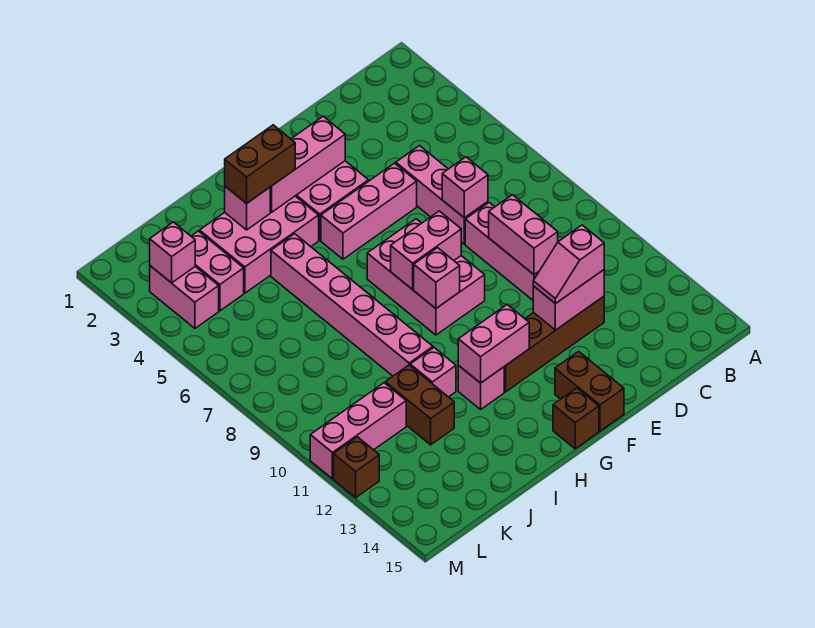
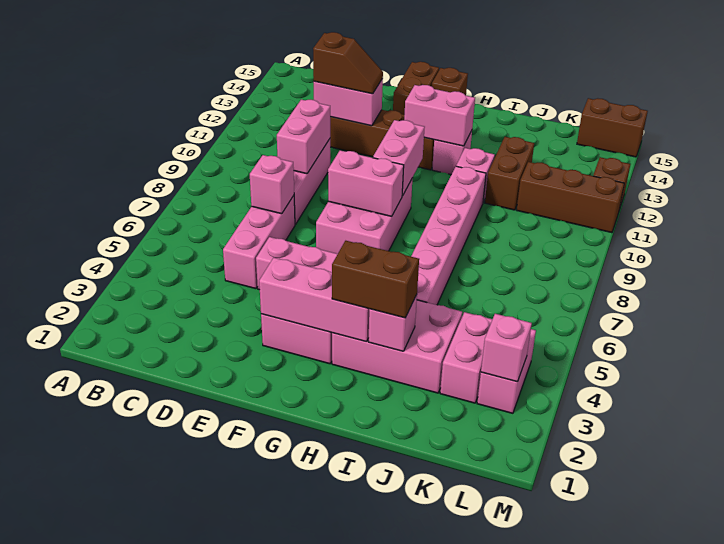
pink 1x2 slope [533,225,604,304] -> brown 1x2 slope [313,32,383,94]
pink 1x1 brick [414,248,460,308] -> pink 1x2 brick [373,120,425,196]
pink 1x3 brick [310,383,406,479] -> brown 1x3 brick [517,162,624,233]
none -> brown 1x2 brick [577,98,648,157]

